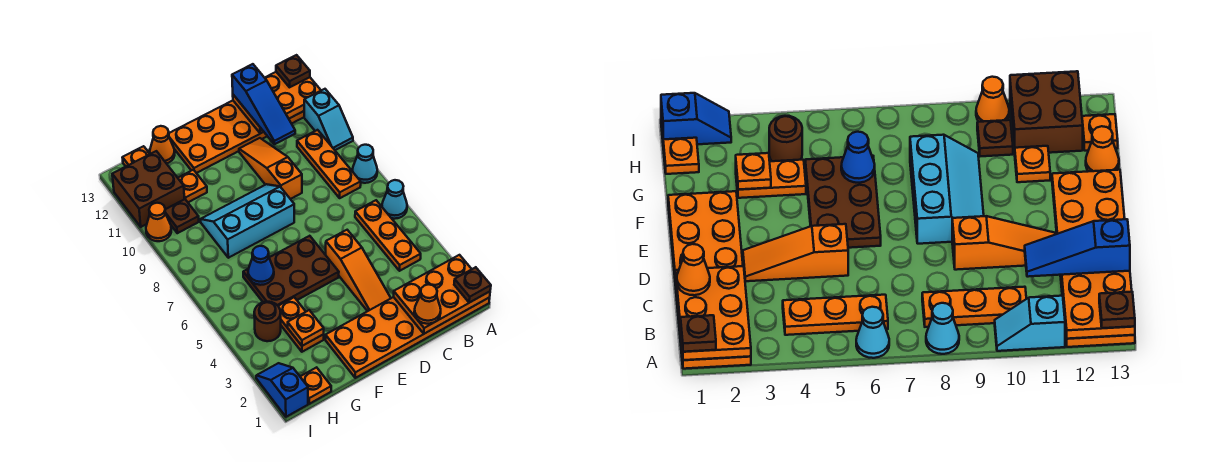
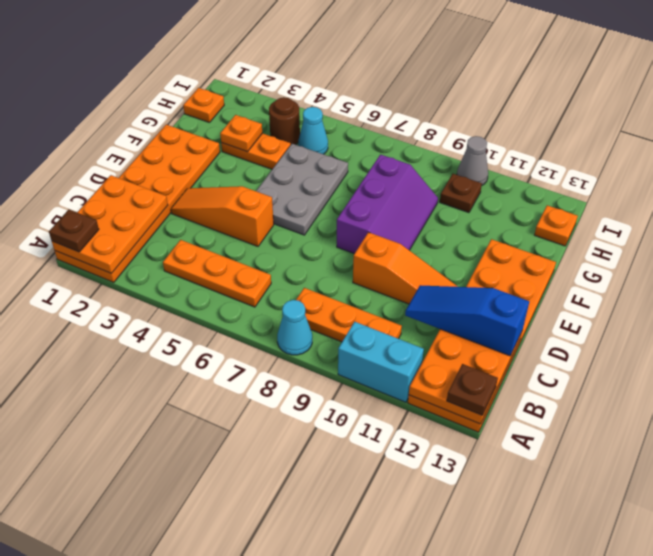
cyan 1x1 cone [382,180,407,219] -> cyan 1x1 cone moved to [298,107,328,154]
cyan 1x2 slope [304,89,353,150] -> cyan 1x2 brick [338,322,424,402]
orange 1x1 cone [414,284,441,324] -> none
brown 2x3 plate [243,236,339,306] -> grey 2x3 plate [256,144,348,235]
cyan 2x3 slope [200,184,294,258] -> purple 2x3 slope [337,155,438,254]
blue 1x1 cone [248,246,274,285] -> none
orange 1x1 plate [178,170,207,202] -> none
orange 1x1 cone [150,126,175,164] -> none
brown 2x2 brick [112,151,184,227] -> none
blue 1x2 slope [256,363,308,417] -> none
orange 1x1 cone [146,203,171,241] -> grey 1x1 cone [457,136,488,185]

